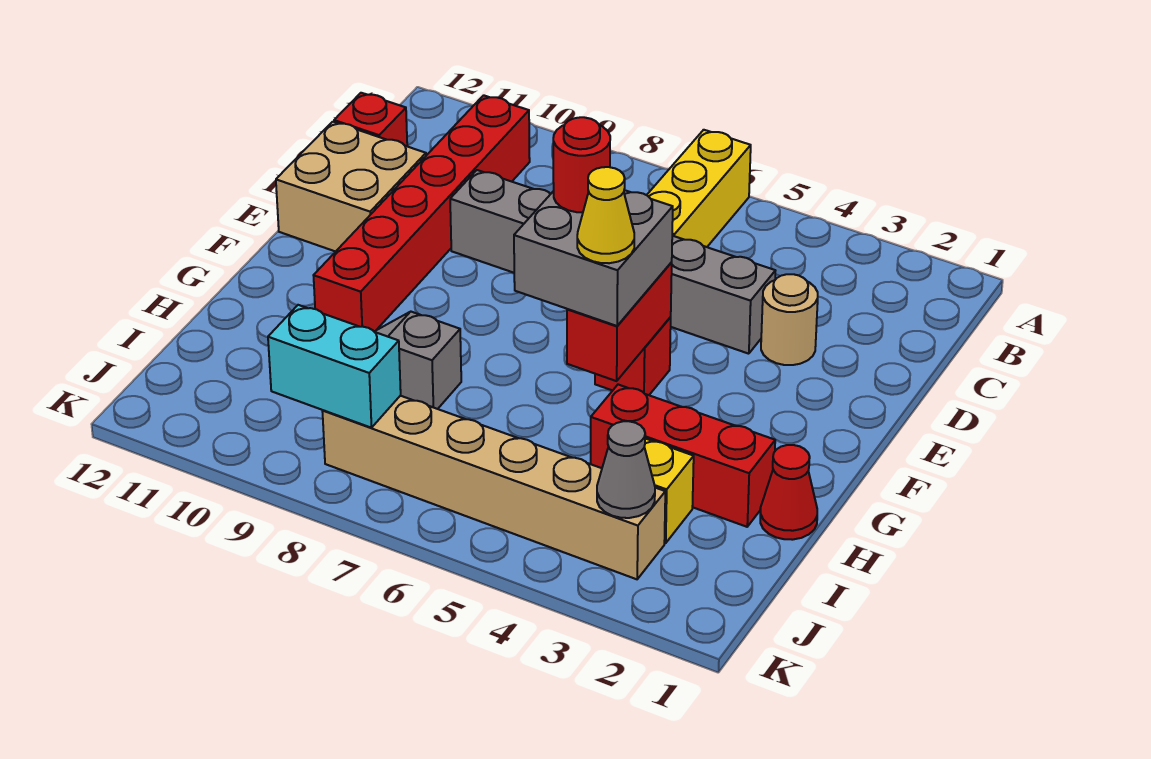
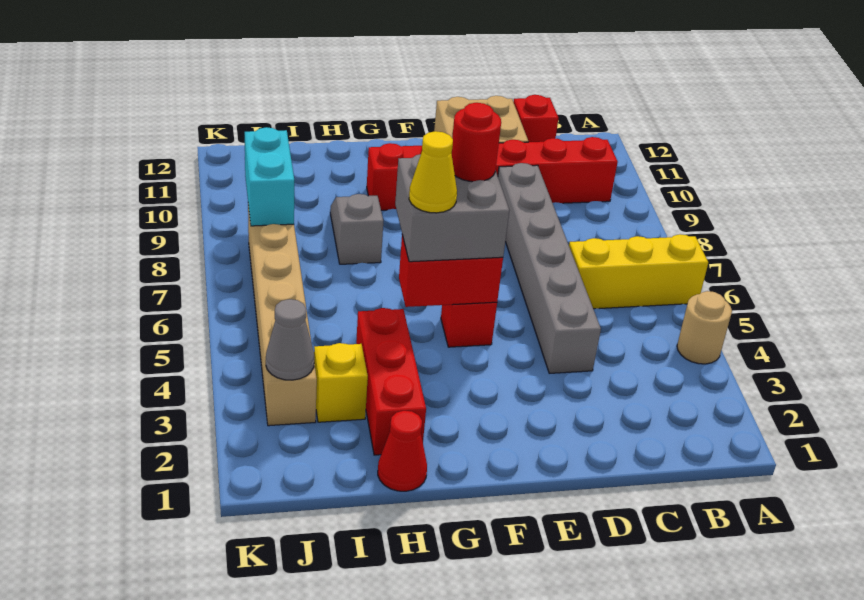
tan 1x1 round brick [761,274,818,365] -> tan 1x1 round brick moved to [677,291,732,364]

